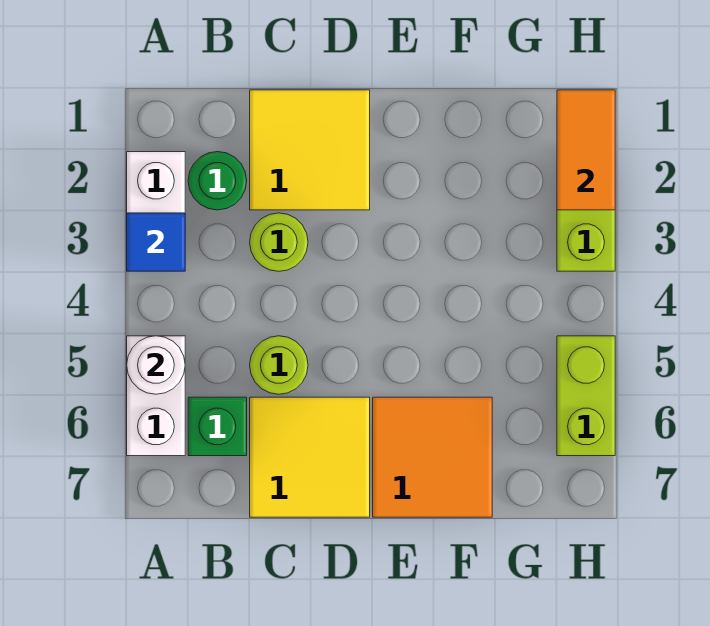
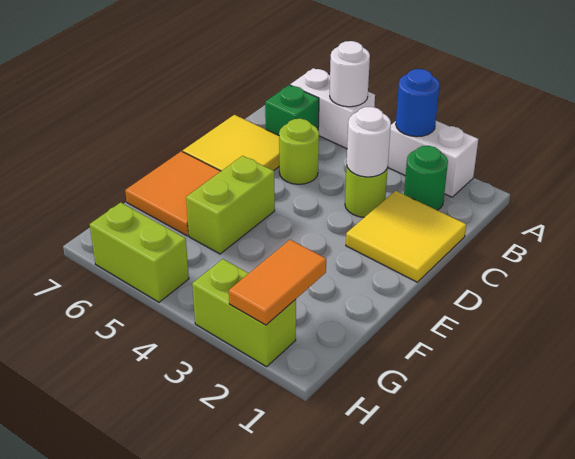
blue 1x1 tile [127,213,185,271] -> blue 1x1 round brick [396,69,439,137]
none -> white 1x1 round brick [347,107,391,177]
none -> lime 1x2 brick [186,156,275,254]
orange 1x2 tile [557,90,615,210] -> orange 1x2 tile turned to [229,240,326,325]

